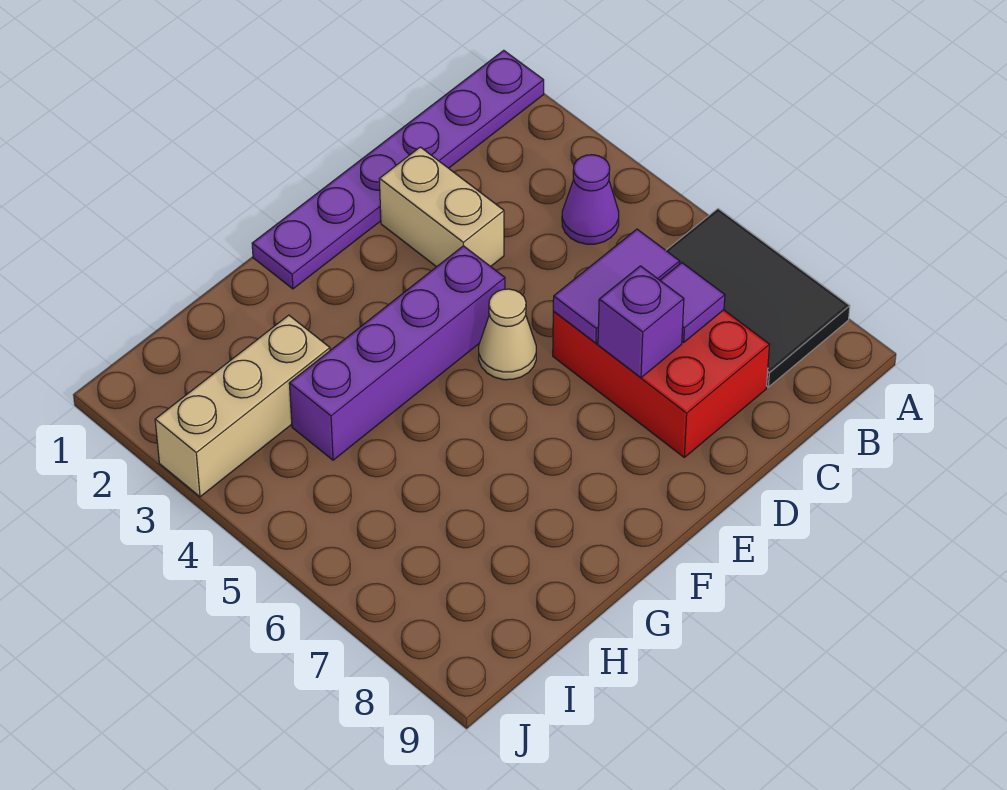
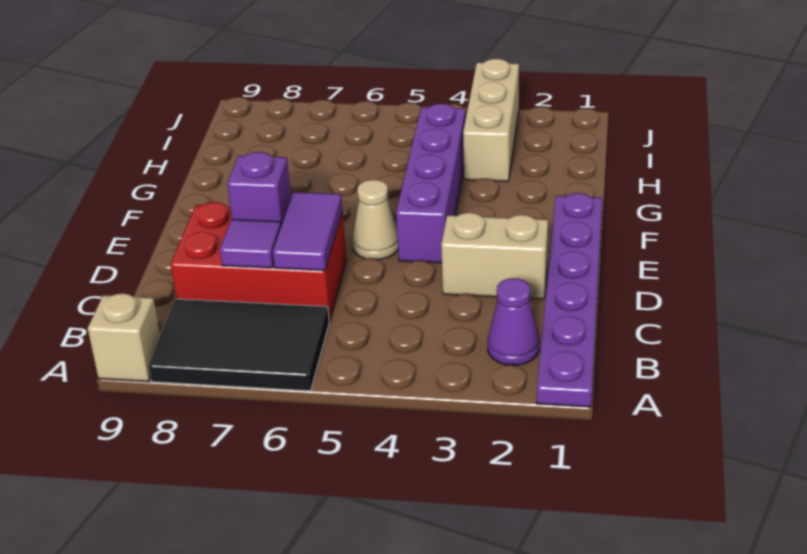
none -> tan 1x1 brick [88,293,160,381]
purple 1x1 cone [562,155,619,244] -> purple 1x1 cone moved to [488,278,539,365]

